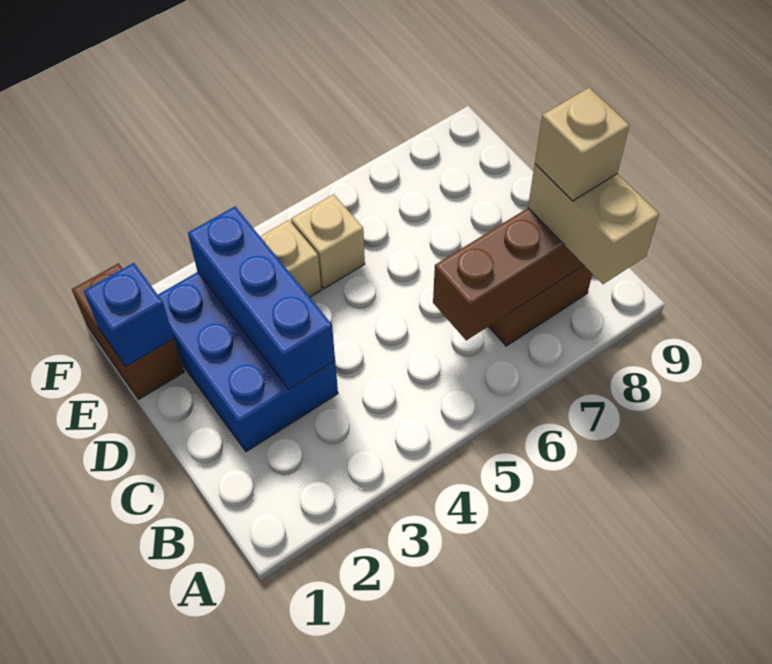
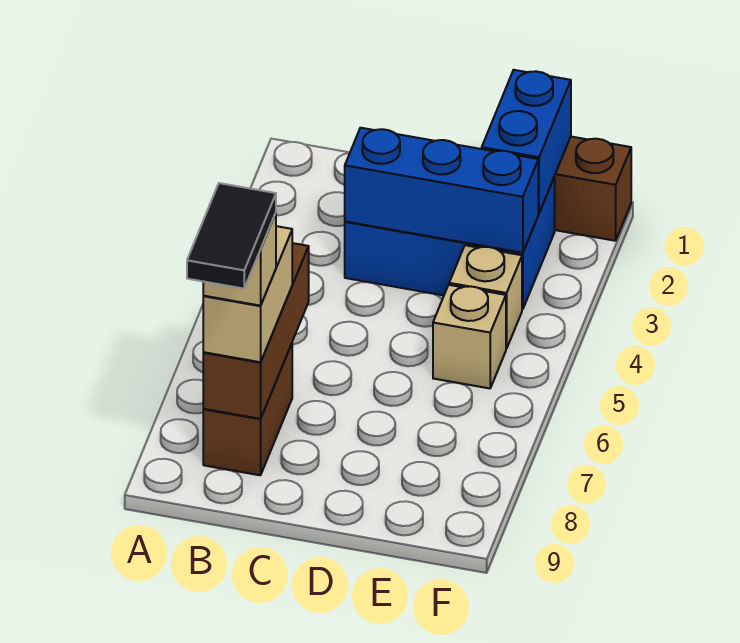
tan 1x2 brick [528,164,659,284] -> tan 1x2 brick turned to [203,226,292,362]
none -> black 1x2 tile [187,183,276,289]
blue 1x1 brick [84,263,174,366] -> blue 1x2 brick [482,70,571,213]

